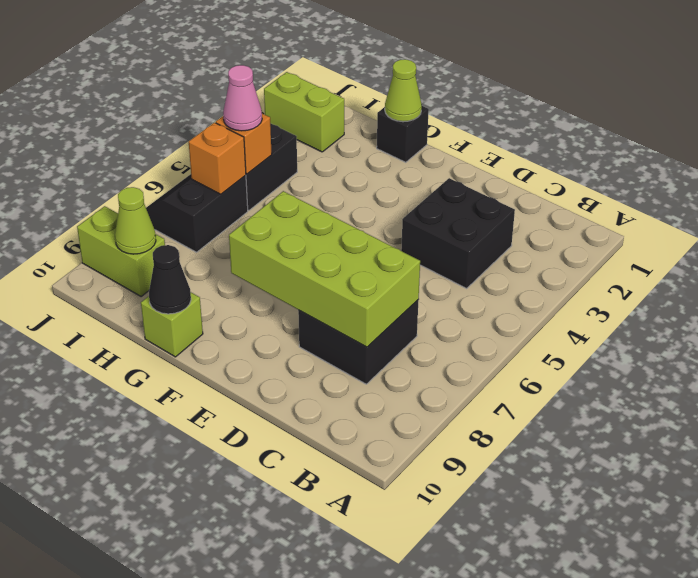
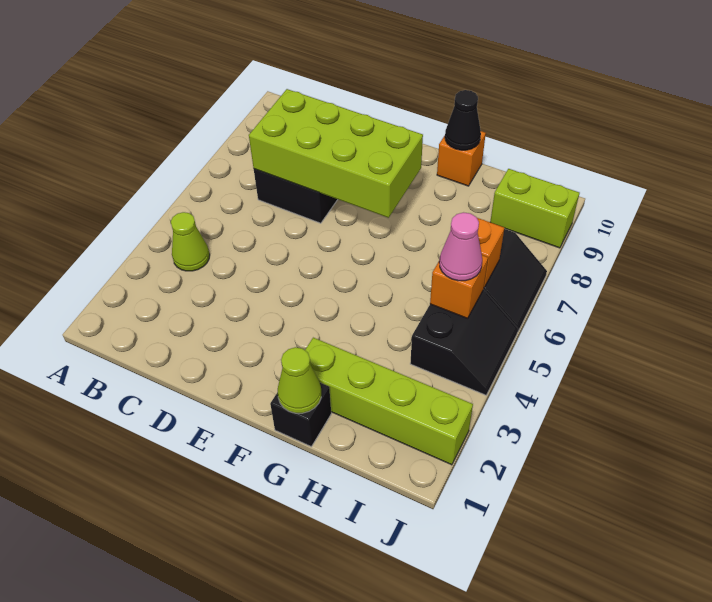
black 2x2 brick [401,178,515,288] -> none
lime 1x1 brick [141,292,203,357] -> orange 1x1 brick [437,131,486,186]
lime 1x2 brick [264,72,344,152] -> lime 1x4 brick [305,338,473,465]
lime 1x1 cone [115,187,156,254] -> lime 1x1 cone moved to [171,212,210,271]

